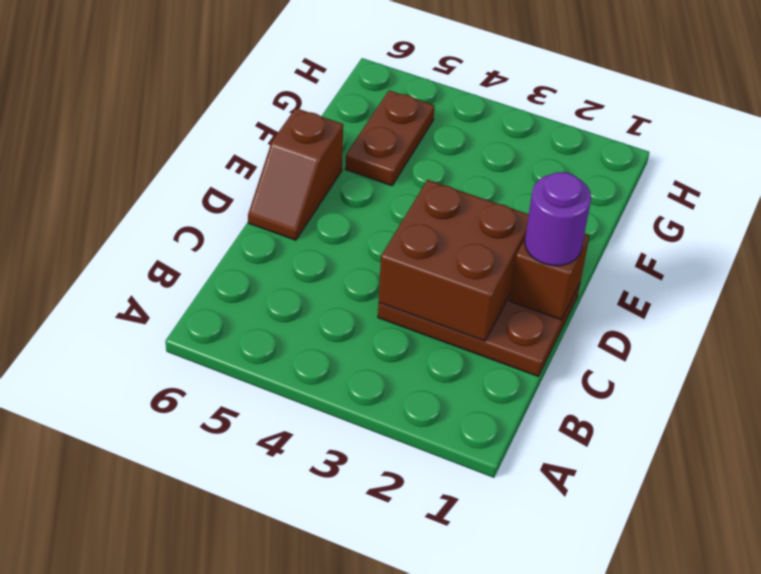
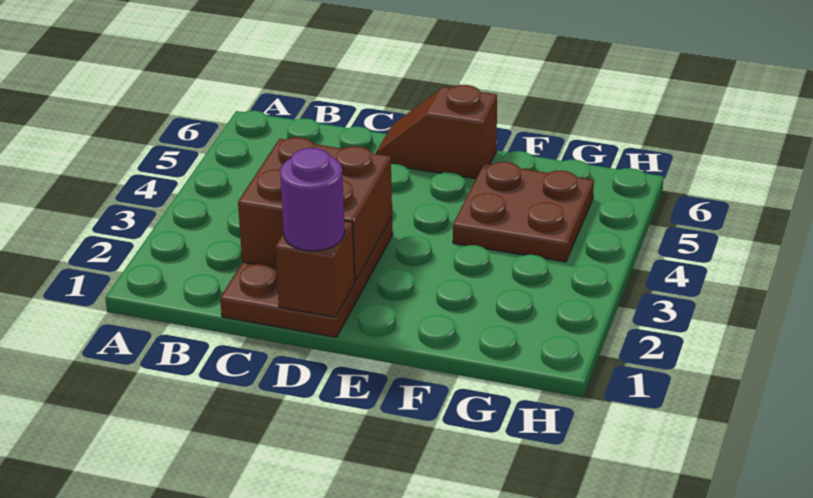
brown 1x2 plate [345,90,435,186] -> brown 2x2 plate [453,162,594,262]

